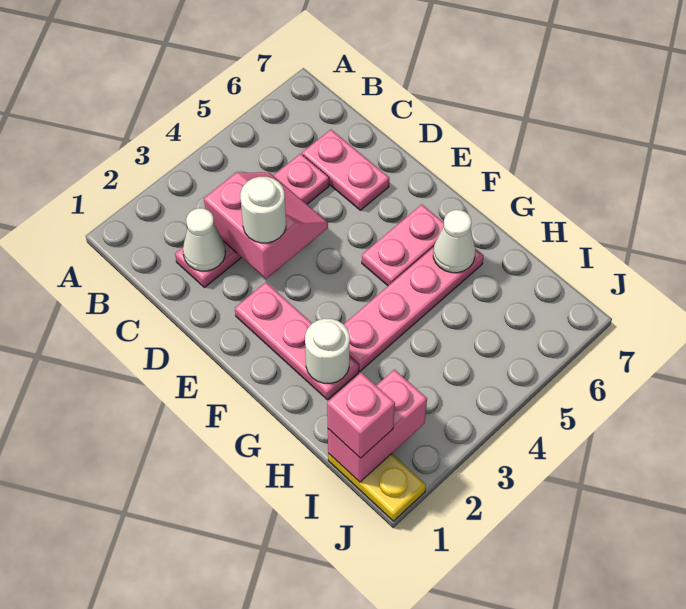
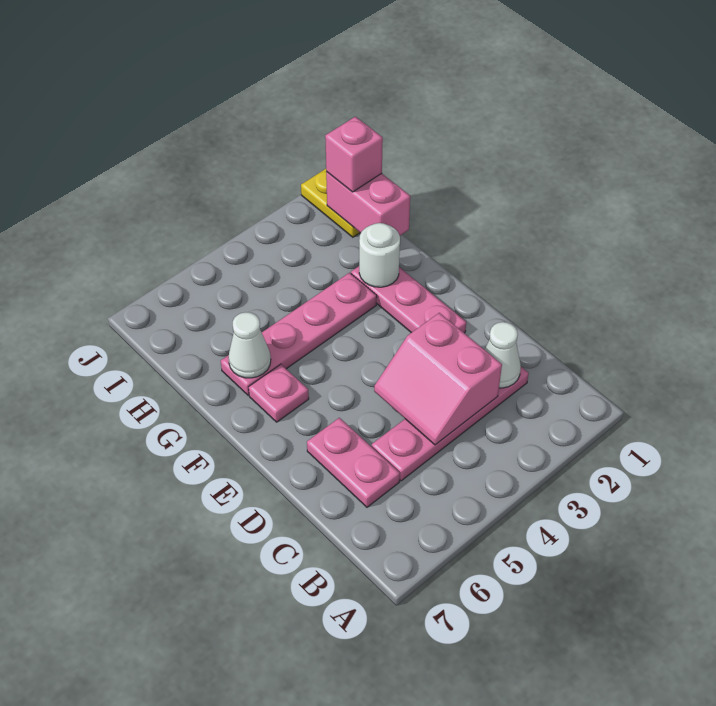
white 1x1 round brick [240,177,286,243] -> none
pink 1x2 plate [362,204,444,286] -> pink 1x1 plate [249,364,309,422]
pink 1x2 brick [328,370,427,482] -> pink 1x2 brick turned to [326,172,410,235]

